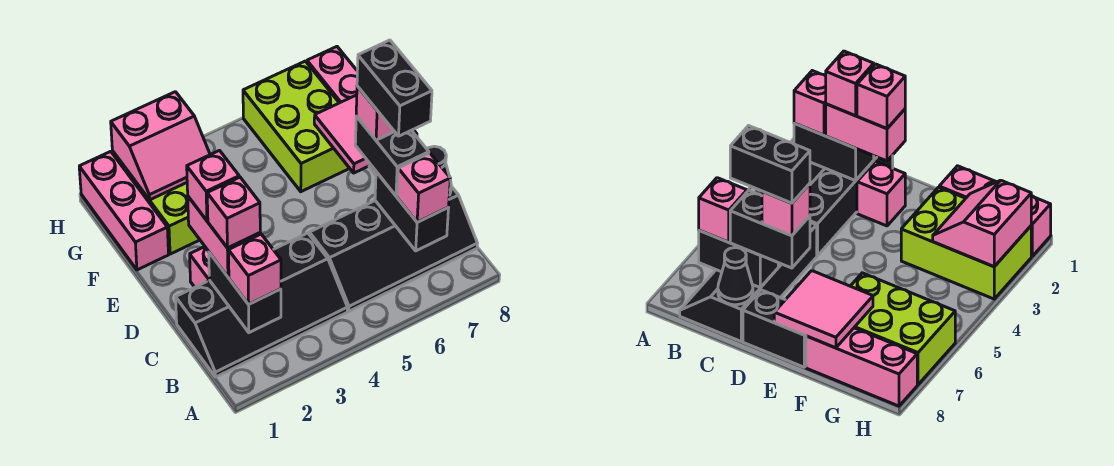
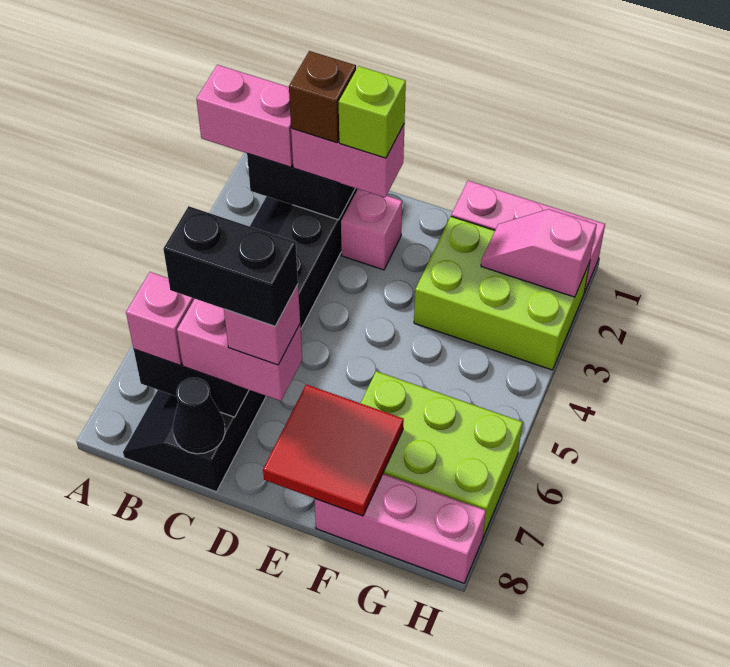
pink 1x1 brick [228,234,281,304] -> pink 1x2 brick [196,65,293,167]
pink 1x1 brick [207,177,260,248] -> brown 1x1 brick [289,51,356,143]
black 1x2 brick [355,117,429,196] -> pink 1x2 brick [177,299,302,401]
pink 1x1 brick [187,151,239,221] -> lime 1x1 brick [339,66,406,158]
black 1x2 brick [743,290,806,367] -> none
pink 2x2 tile [314,95,417,173] -> red 2x2 tile [263,384,404,516]
pink 2x2 slope [111,92,210,200] -> pink 1x2 slope [481,209,597,297]

